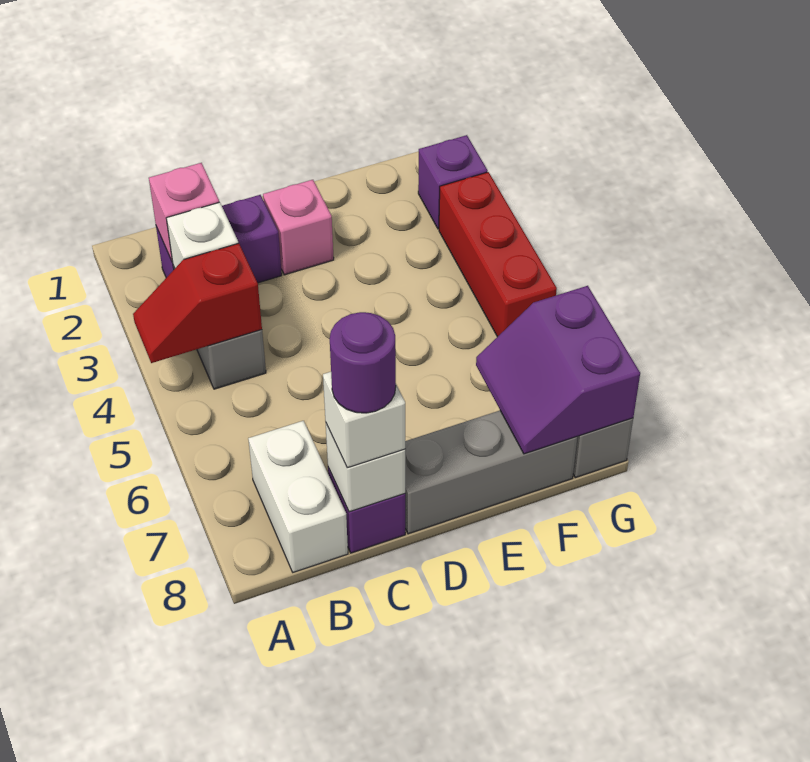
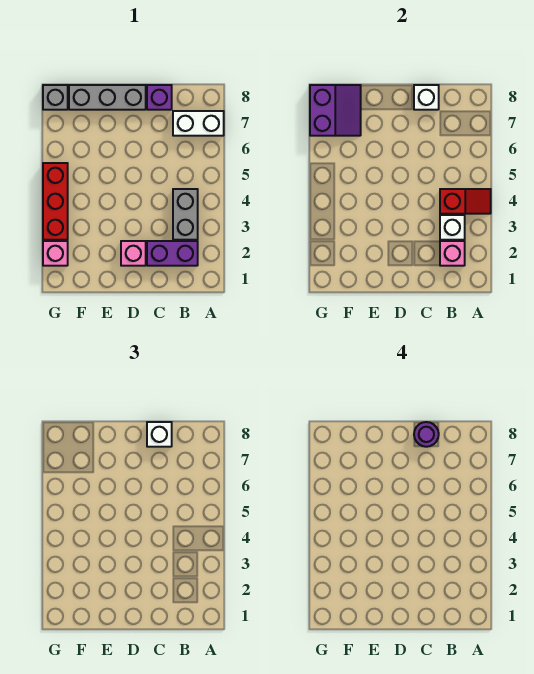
white 1x2 brick [248,421,348,572] -> white 1x2 brick turned to [173,111,224,136]
purple 1x1 brick [418,135,488,229] -> pink 1x1 brick [43,241,68,266]

